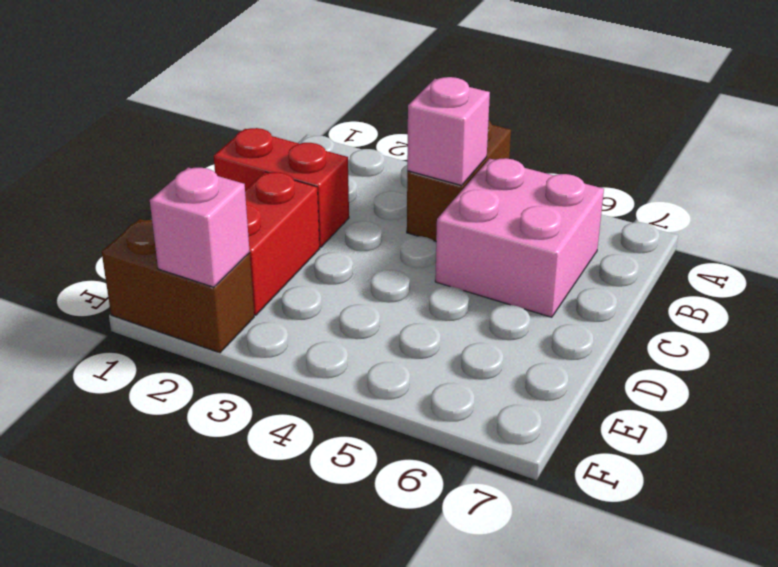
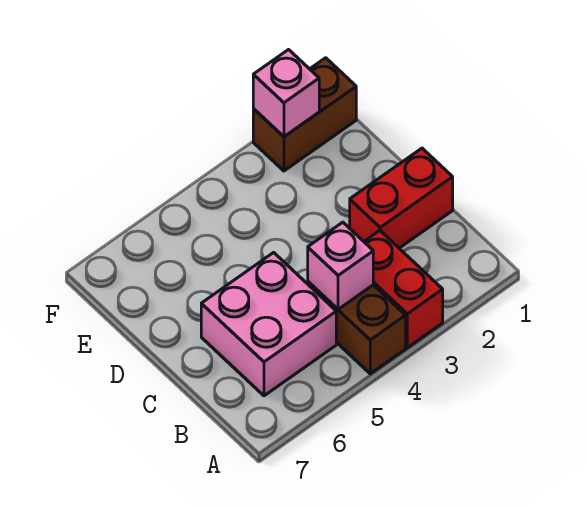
red 1x2 brick [245,172,320,315] -> red 1x2 brick moved to [364,231,443,348]

